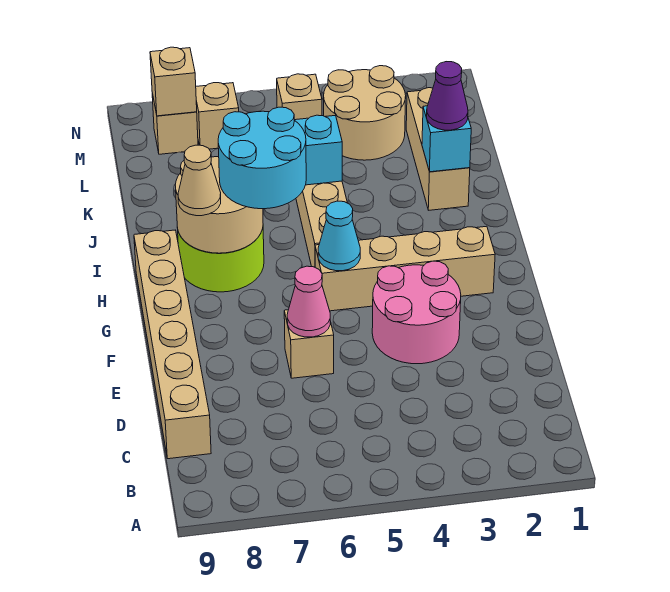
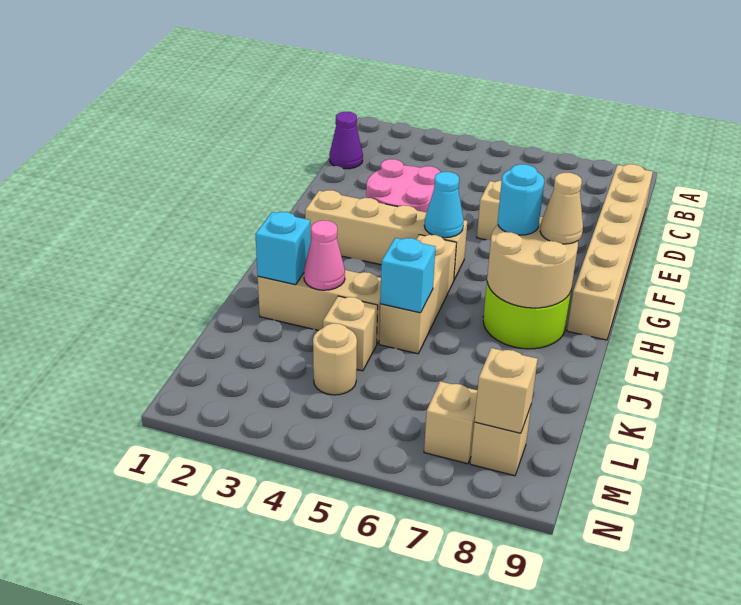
pink 1x1 cone [287,266,330,337] -> pink 1x1 cone moved to [304,220,345,290]
cyan 2x2 round brick [218,107,306,209] -> cyan 1x1 round brick [497,164,544,235]
tan 1x3 brick [406,88,470,210] -> tan 1x3 brick turned to [258,270,381,343]
purple 1x1 cone [427,62,468,130] -> purple 1x1 cone moved to [329,112,363,169]
tan 2x2 round brick [324,66,406,160] -> tan 1x1 round brick [313,323,357,395]
tan 1x1 brick [277,74,322,120] -> tan 1x1 brick moved to [323,296,378,371]

